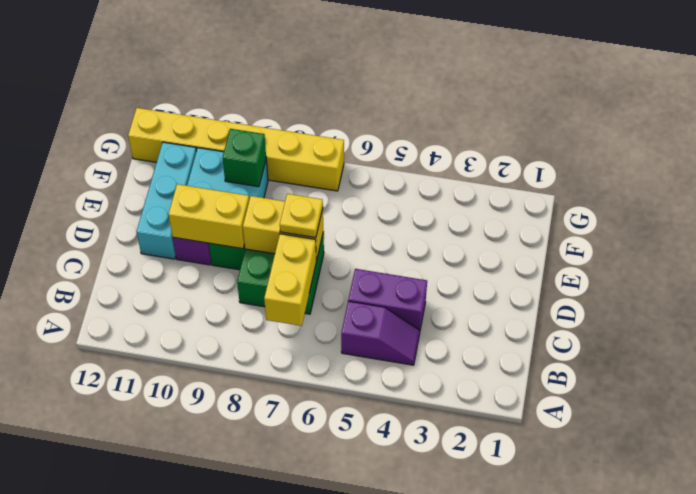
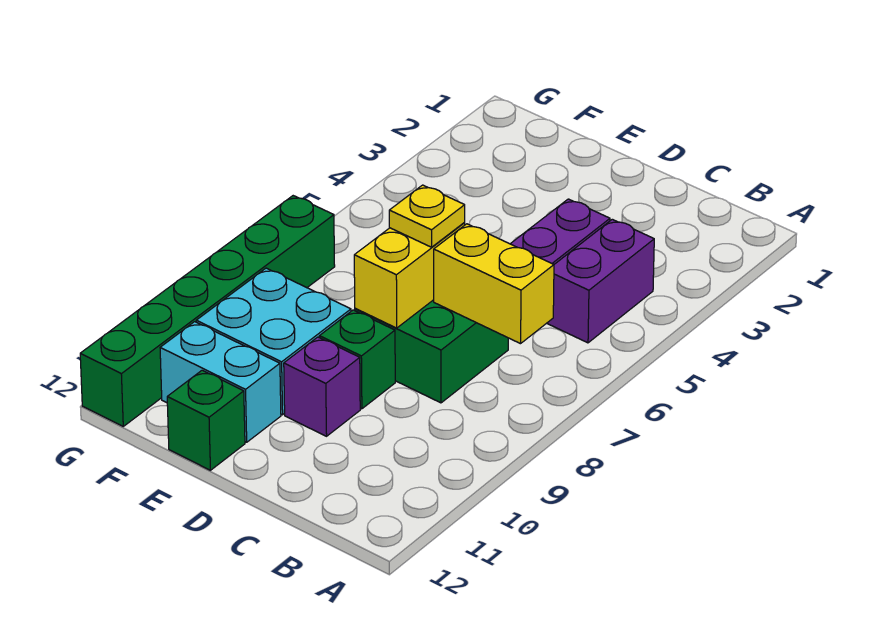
purple 1x2 slope [341,301,420,365] -> purple 1x2 brick [547,219,654,343]
yellow 1x2 brick [168,184,249,249] -> none
cyan 1x3 brick [137,142,196,259] -> cyan 1x2 brick [160,322,281,442]
green 1x1 brick [222,129,266,187] -> green 1x1 brick moved to [167,370,245,470]
yellow 1x6 brick [128,108,344,191] -> green 1x6 brick [80,196,335,426]

